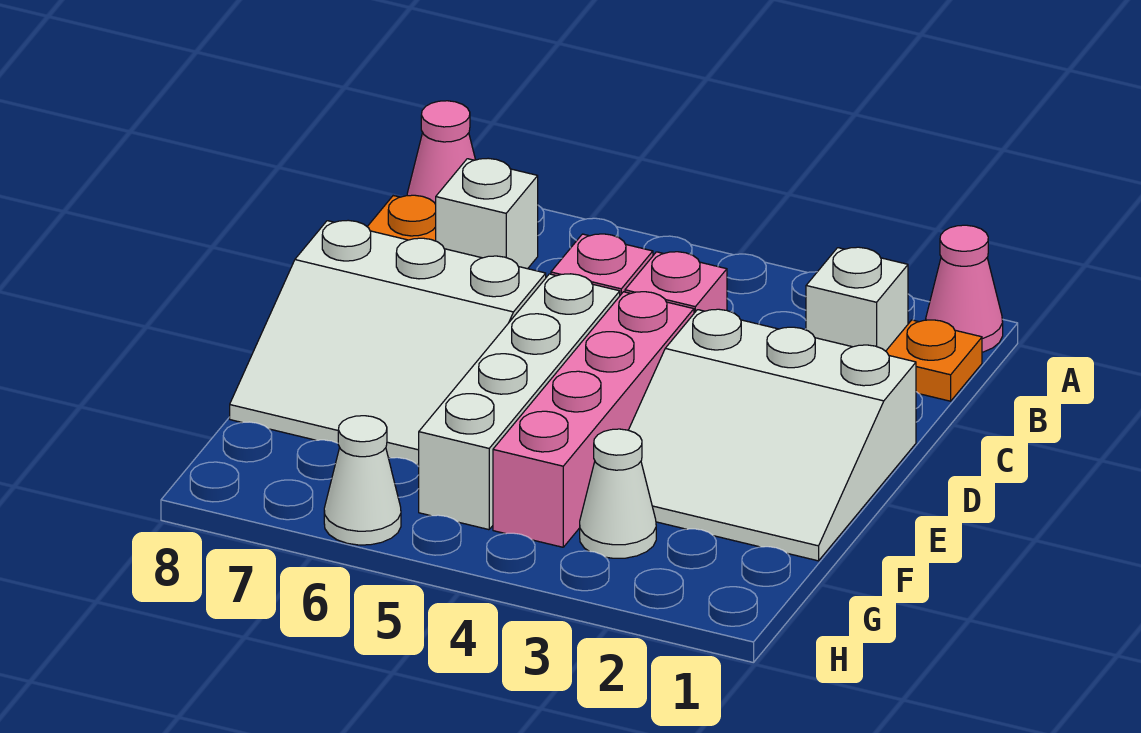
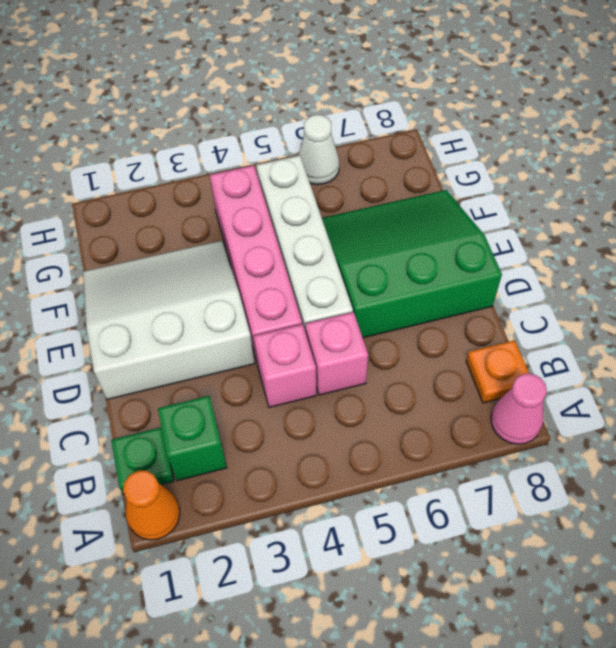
pink 1x1 cone [926,225,1003,352] -> orange 1x1 cone [123,471,180,540]
orange 1x1 plate [886,320,982,401] -> green 1x1 plate [111,428,174,494]
white 1x1 brick [806,247,908,351] -> green 1x1 brick [158,396,227,481]
white 1x1 brick [436,158,538,269] -> none
white 3x3 slope [230,220,546,465] -> green 3x3 slope [322,190,502,338]
white 1x1 cone [580,429,656,558] -> none

